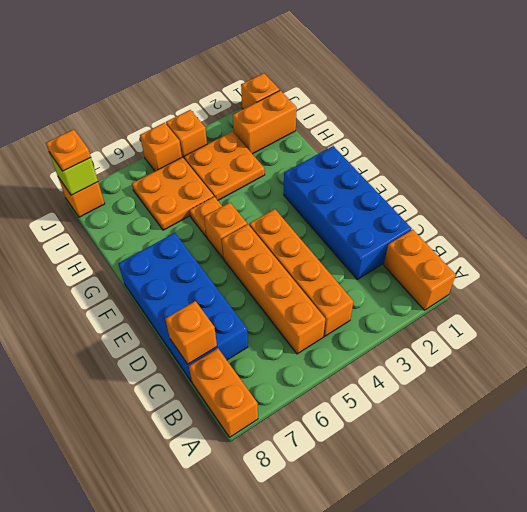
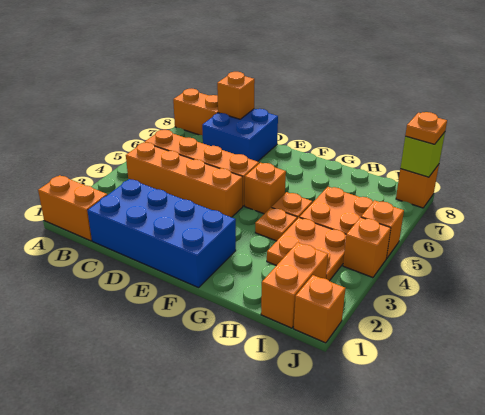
blue 2x4 brick [119,233,248,382] -> blue 2x2 brick [202,109,278,162]
none -> orange 1x1 plate [255,207,297,241]

